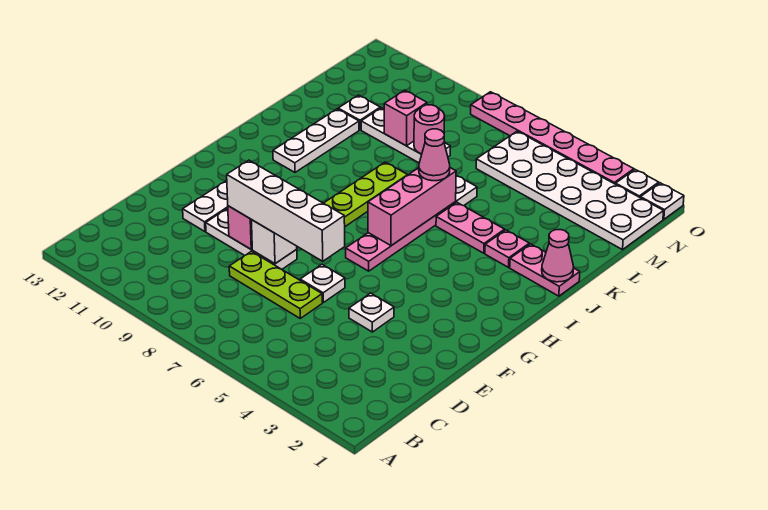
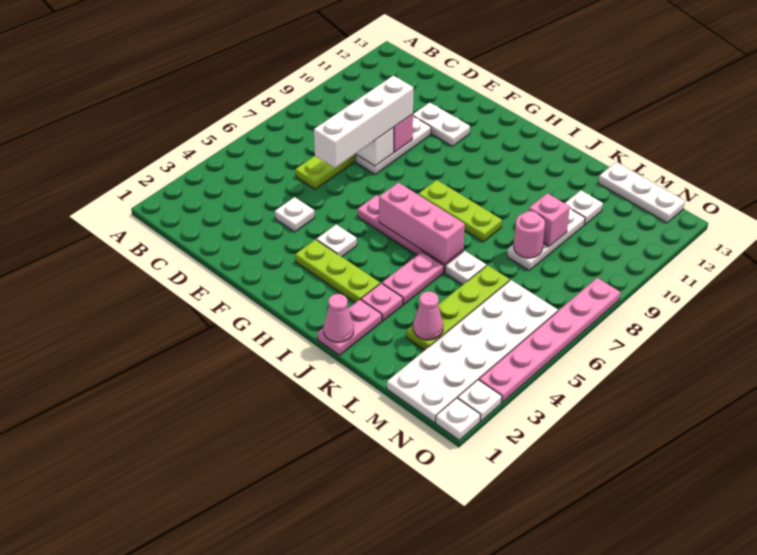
white 1x1 plate [300,265,345,302] -> white 1x1 plate moved to [317,224,357,257]
none -> lime 1x3 plate [295,240,380,303]
white 1x3 plate [273,109,359,172] -> white 1x3 plate moved to [598,162,685,223]
pink 1x1 cone [419,129,450,181] -> pink 1x1 cone moved to [413,292,443,340]
none -> lime 1x4 plate [407,265,510,350]

